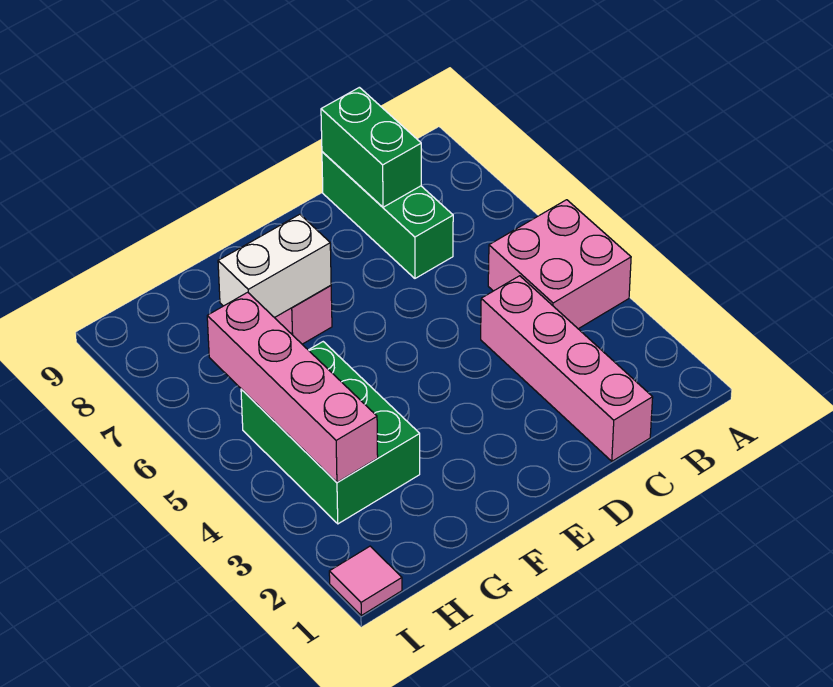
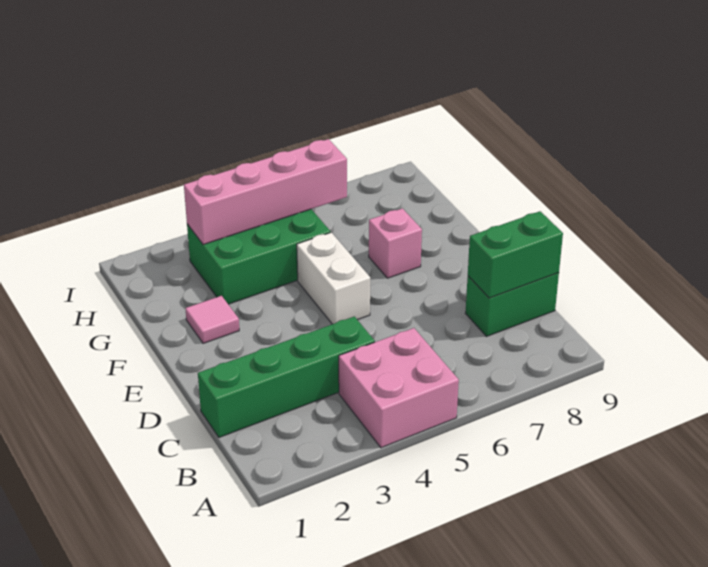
pink 1x4 brick [481,276,653,461] -> green 1x4 brick [198,316,375,437]
green 1x3 brick [322,152,453,278] -> green 1x2 brick [465,273,559,336]
white 1x2 brick [218,214,331,318] -> white 1x2 brick moved to [297,232,370,324]
pink 1x1 tile [329,546,402,615] -> pink 1x1 tile moved to [185,296,239,343]

